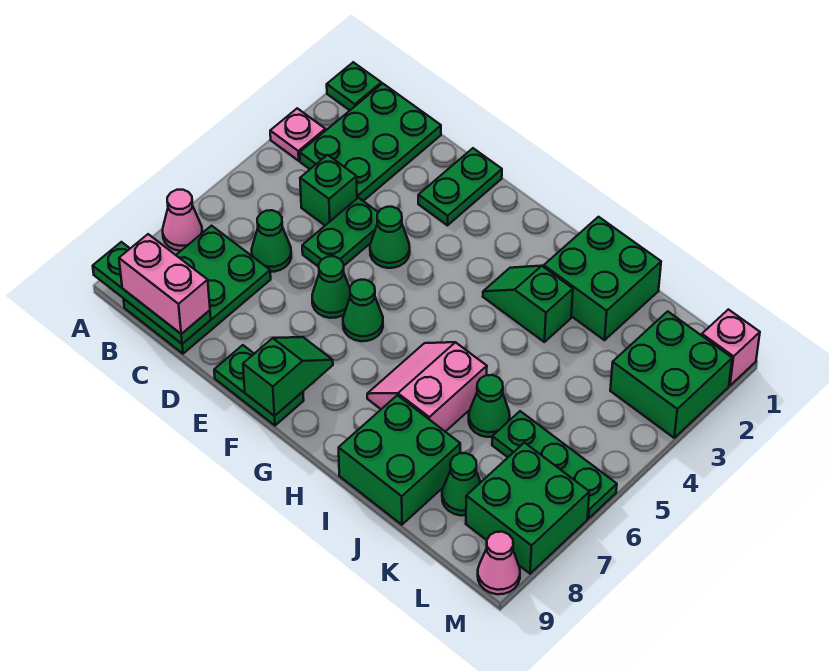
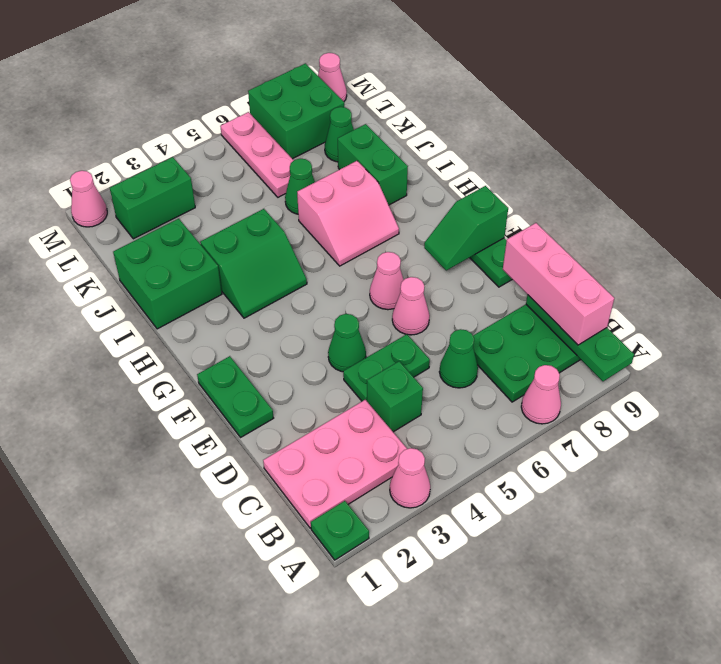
pink 1x1 plate [270,108,325,161] -> pink 1x1 cone [390,448,430,508]
green 2x3 plate [300,83,441,201] -> pink 2x3 plate [263,400,407,528]
pink 1x2 brick [119,234,210,334] -> pink 1x3 brick [503,223,614,345]
green 1x2 plate [418,148,502,225] -> green 1x2 plate turned to [197,356,273,437]
green 1x1 cone [312,256,350,318] -> pink 1x1 cone [392,277,430,335]
green 1x1 cone [343,280,383,341] -> pink 1x1 cone [370,252,403,310]
green 1x2 slope [483,266,573,342] -> green 2x2 slope [200,209,307,318]
green 2x2 brick [339,395,460,525] -> green 1x2 brick [338,124,408,205]
green 1x3 plate [492,411,617,518] -> pink 1x3 plate [220,112,294,197]
green 2x2 brick [610,311,732,438] -> green 1x2 brick [110,157,195,239]
pink 1x1 brick [702,309,760,386] -> pink 1x1 cone [70,171,107,227]

